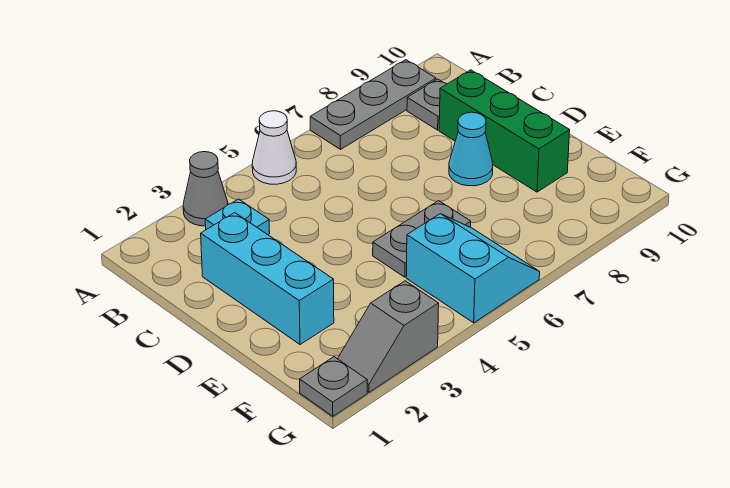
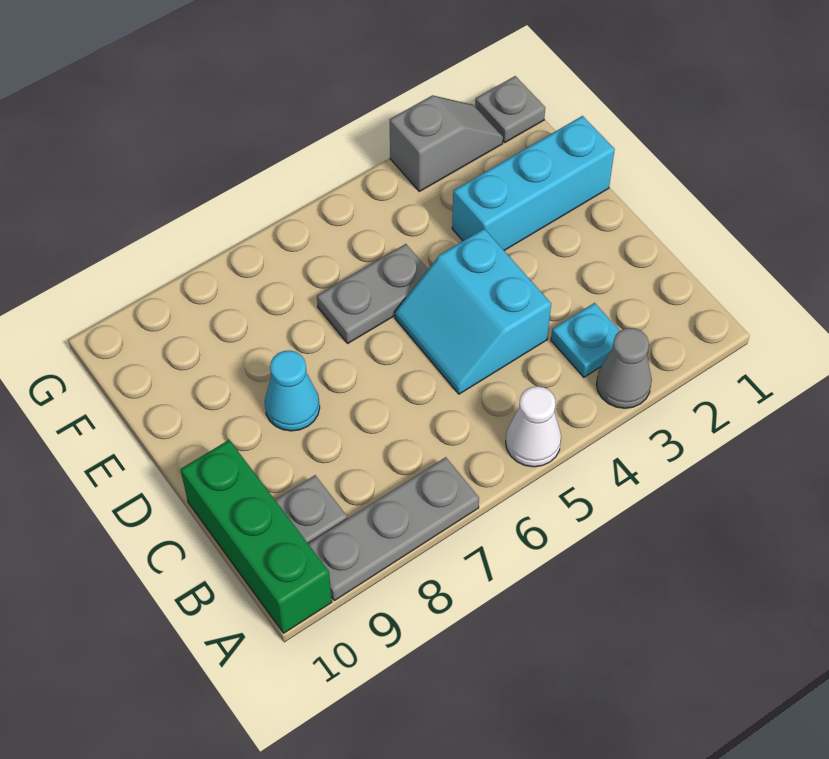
cyan 1x3 brick [201,213,334,345] -> cyan 1x3 brick turned to [452,116,615,250]
green 1x3 brick [439,70,570,192] -> green 1x3 brick moved to [181,440,332,633]
cyan 2x2 slope [406,214,540,323] -> cyan 2x2 slope moved to [395,229,551,394]

